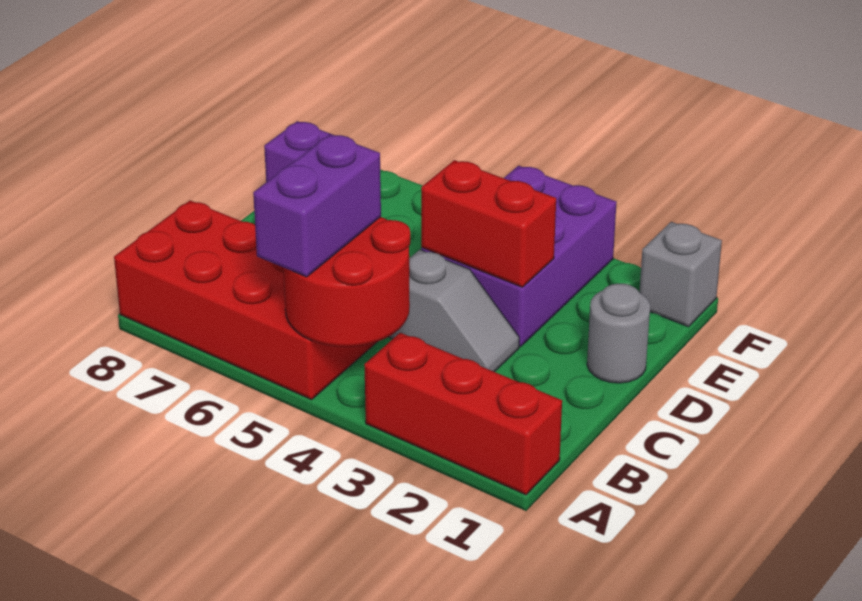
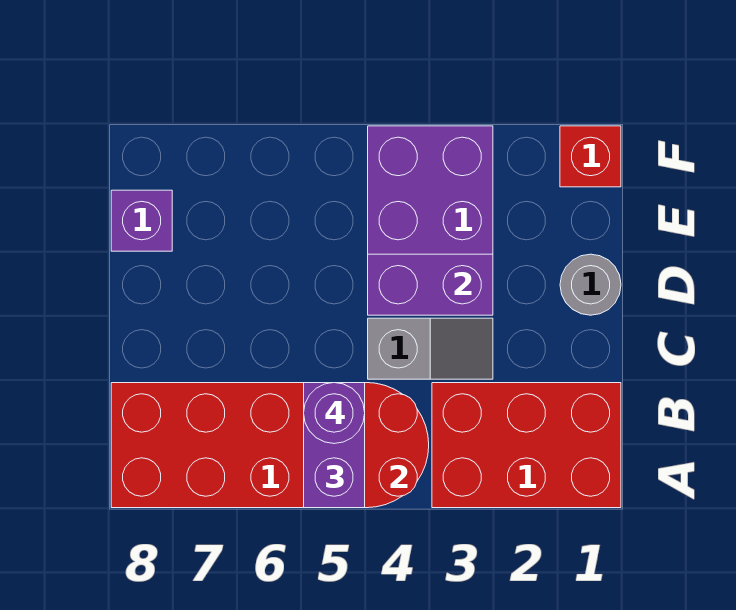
red 1x3 brick [364,333,562,495] -> red 2x3 brick [432,383,621,508]
none -> purple 1x1 round brick [304,383,365,444]
red 1x2 brick [421,160,556,287] -> purple 1x2 brick [368,254,493,315]
grey 1x1 brick [639,222,722,327] -> red 1x1 brick [560,126,621,187]

